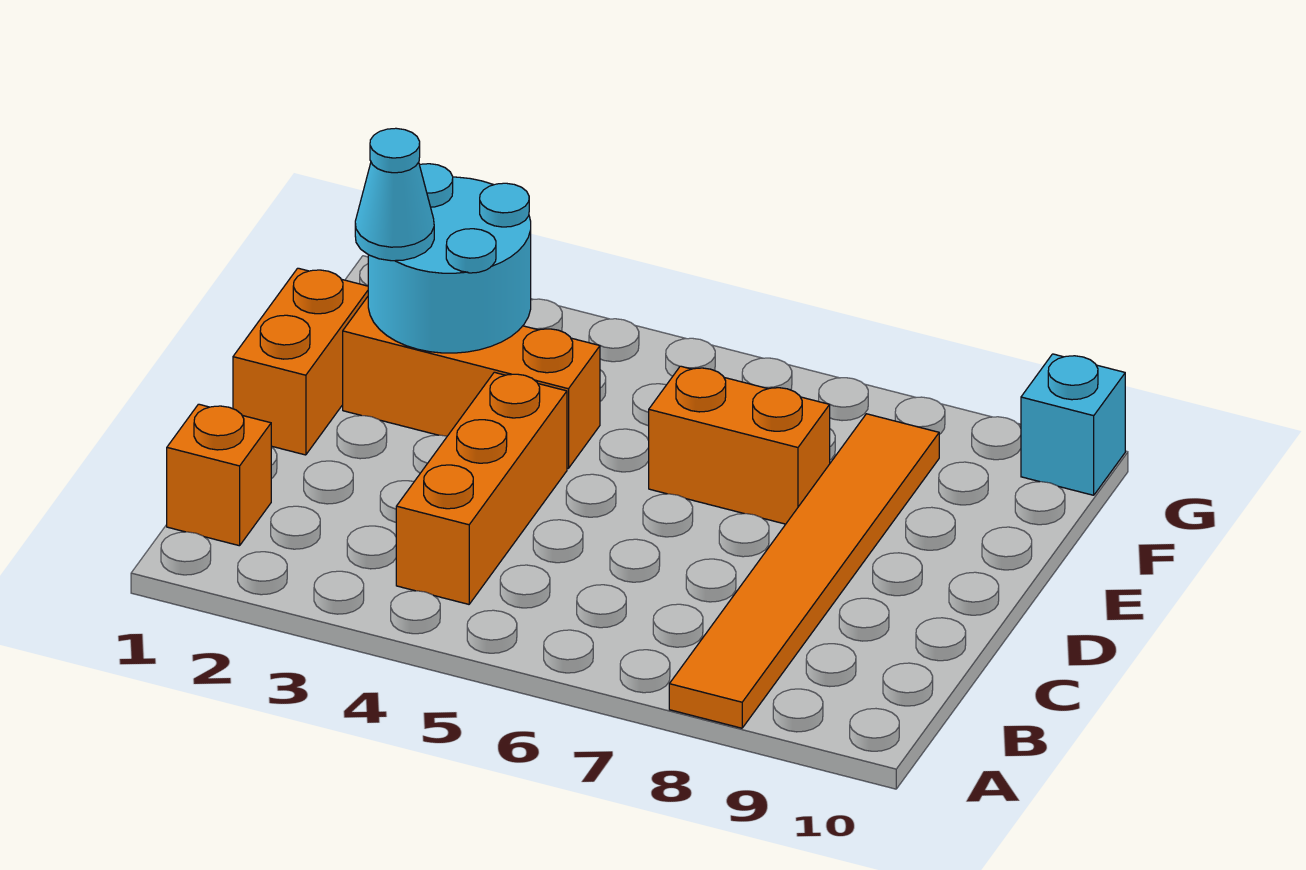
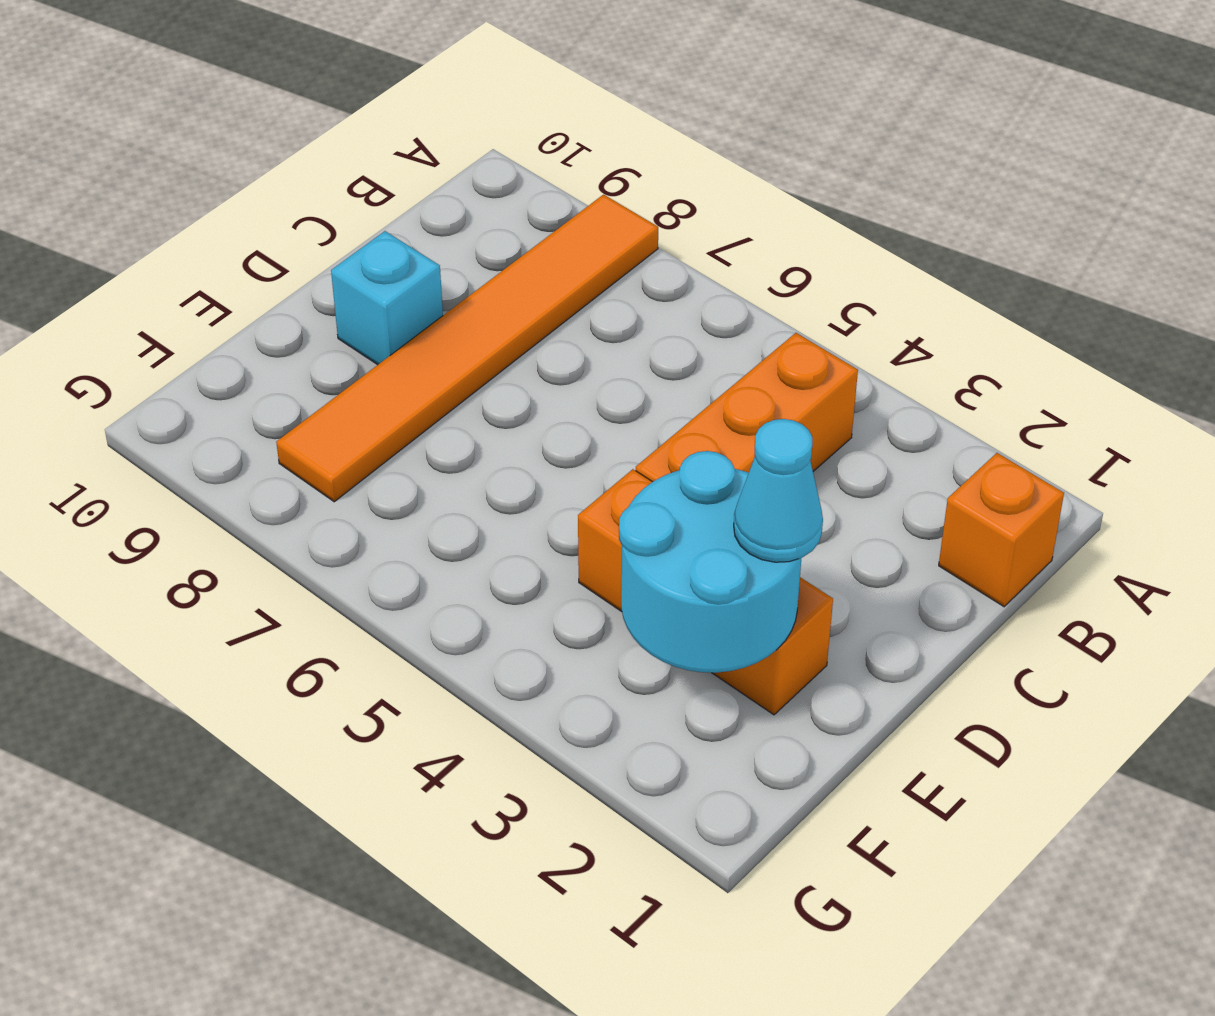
orange 1x2 brick [233,268,368,455] -> none
orange 1x2 brick [649,366,830,524] -> none
cyan 1x1 brick [1021,354,1125,495] -> cyan 1x1 brick moved to [331,231,443,365]

